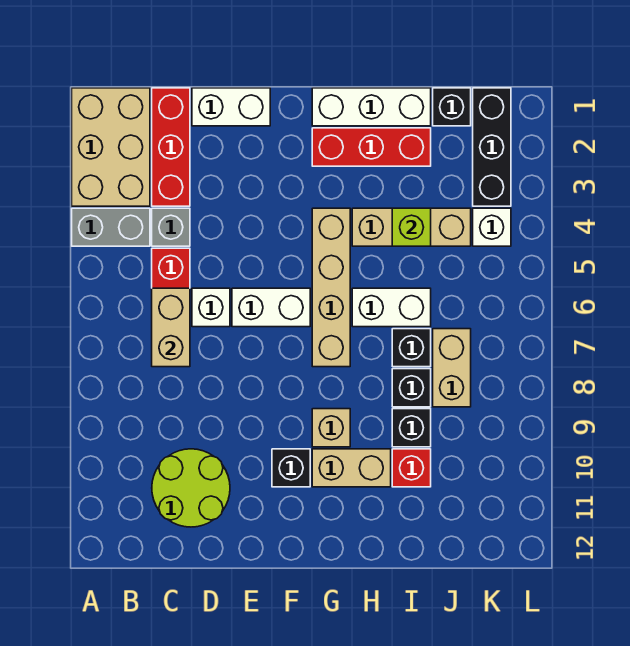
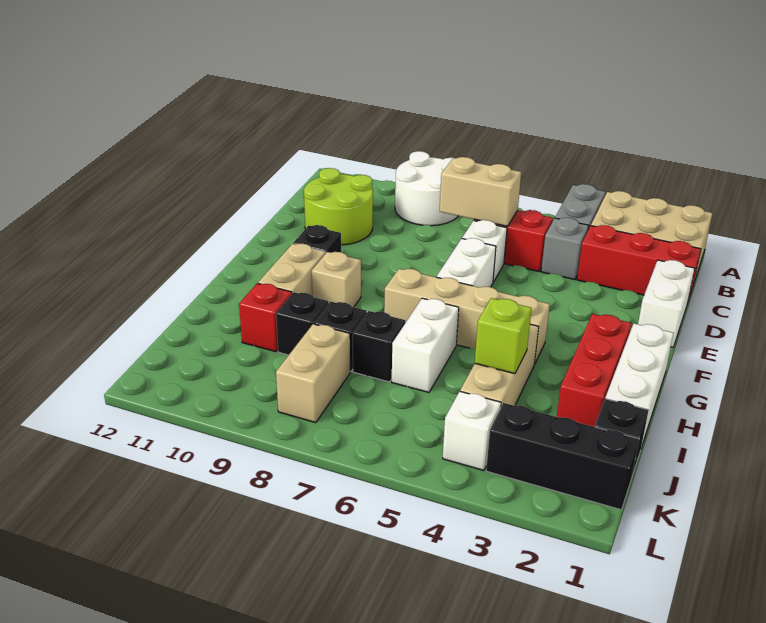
none -> white 2x2 round brick [395,151,458,226]
tan 1x2 brick [433,329,471,407] -> tan 1x2 brick turned to [276,324,350,423]

